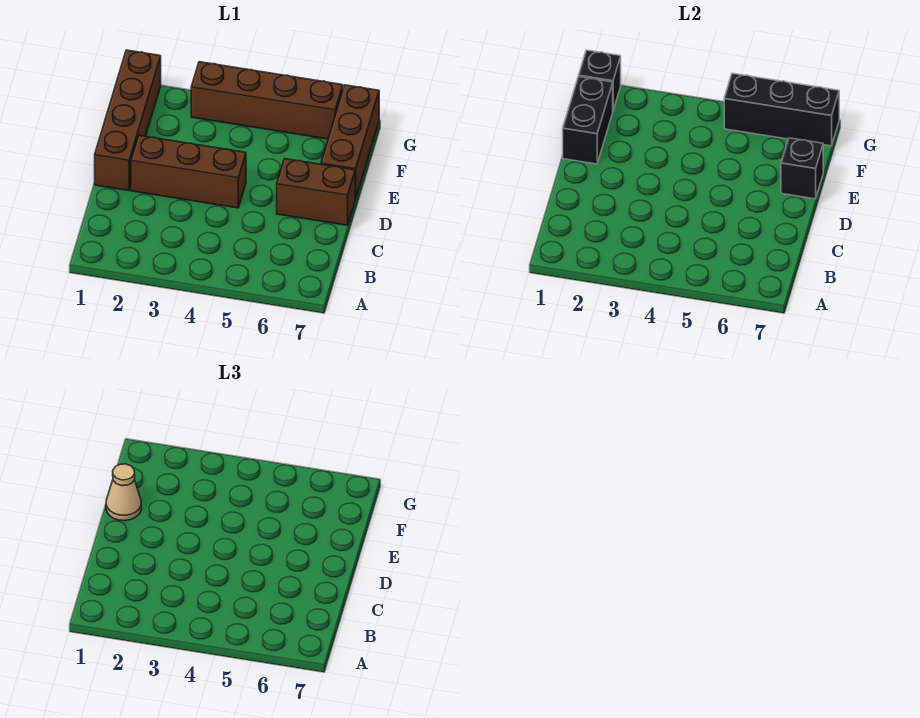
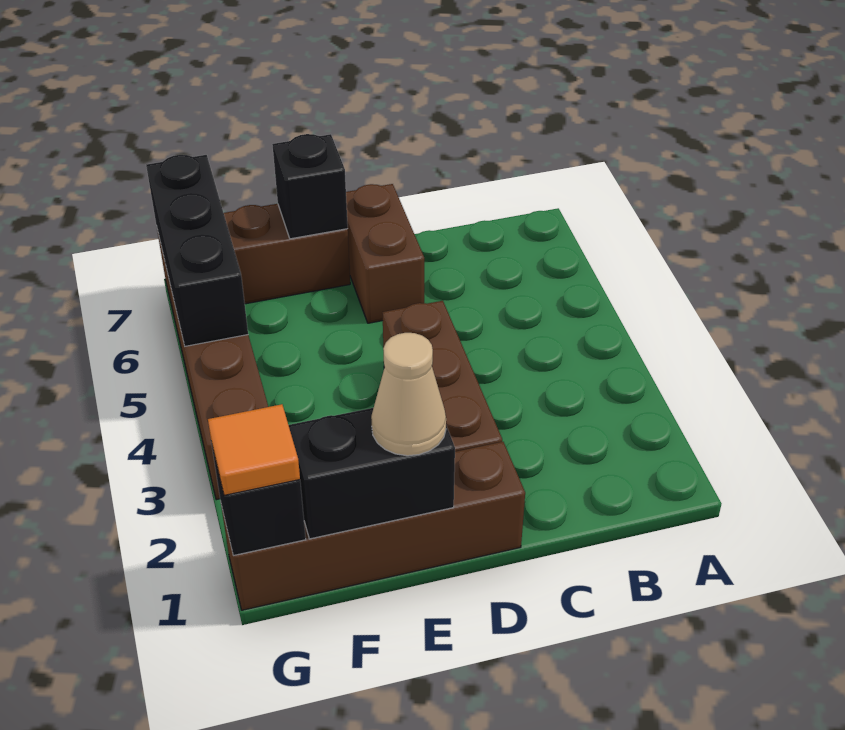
none -> orange 1x1 tile [208,404,300,495]

